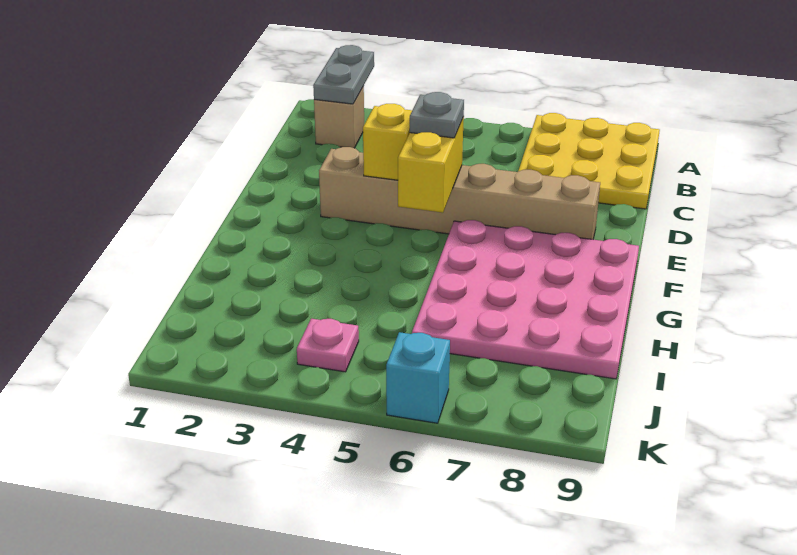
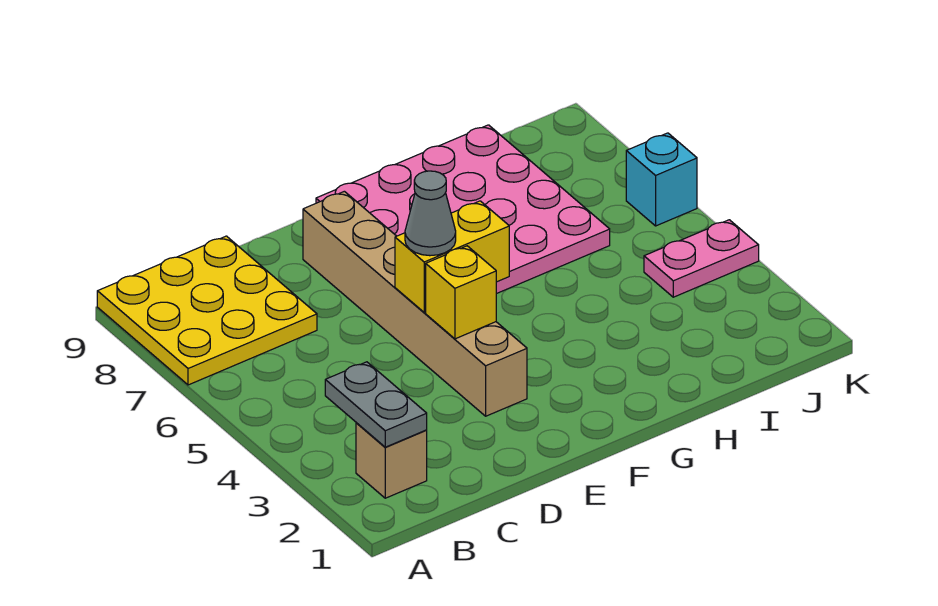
grey 1x2 plate [313,45,374,104] -> grey 1x2 plate turned to [325,362,427,447]
grey 1x1 plate [410,92,464,138] -> grey 1x1 cone [405,171,456,256]
pink 1x1 plate [297,319,359,372] -> pink 1x2 plate [644,220,759,297]

